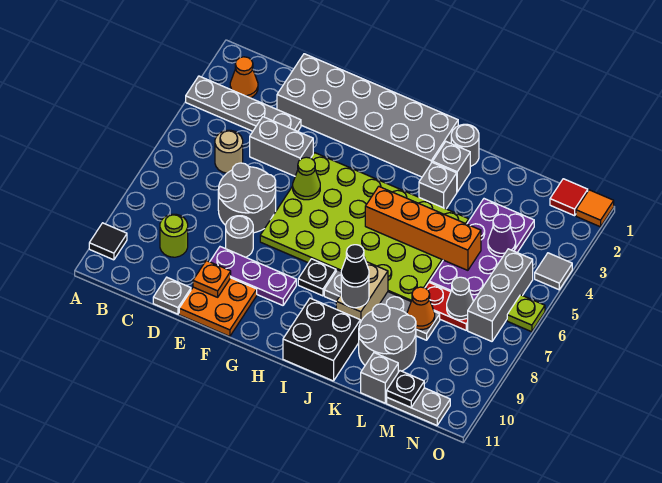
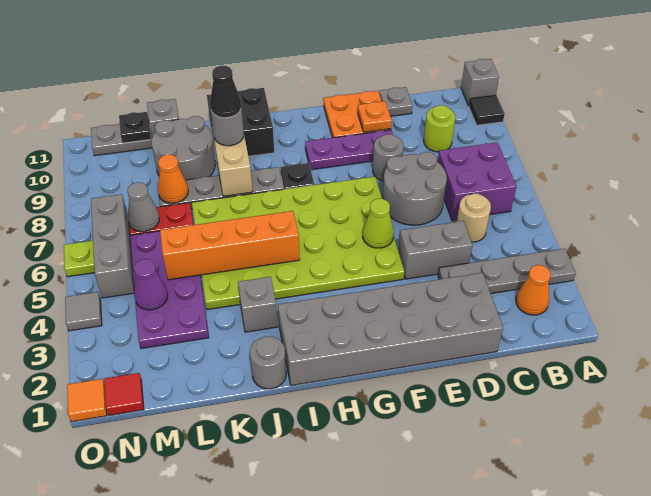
none -> purple 2x2 brick [438,142,516,220]
grey 1x1 brick [433,142,470,192] -> grey 1x1 brick moved to [461,59,499,106]

